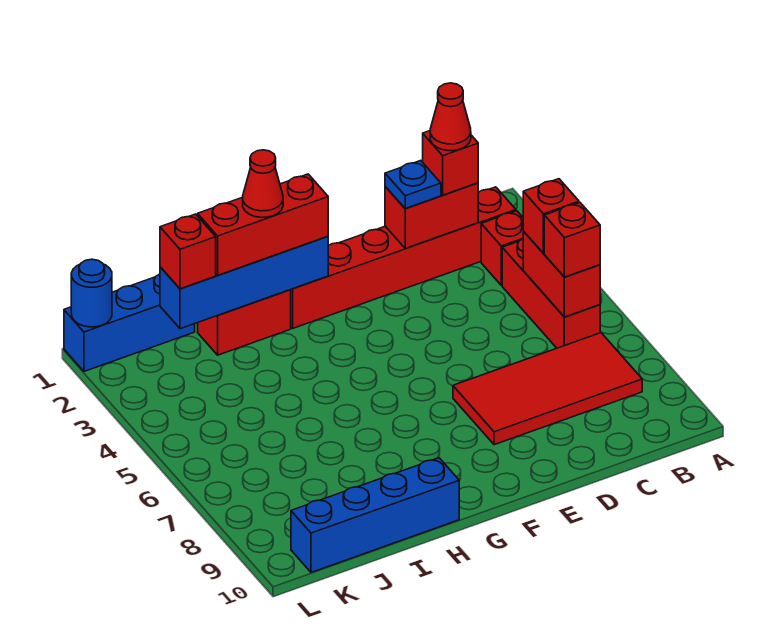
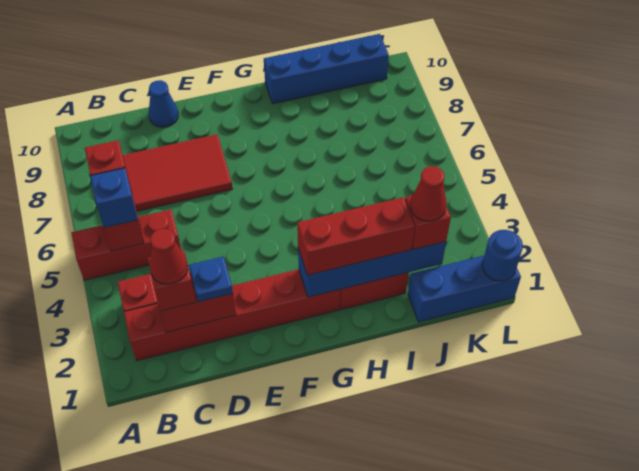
red 1x3 brick [502,239,600,348] -> red 1x3 brick turned to [71,210,181,280]
red 1x1 brick [523,179,579,253] -> blue 1x1 brick [91,168,138,228]
none -> blue 1x1 cone [149,80,178,127]
red 1x1 cone [243,150,283,218] -> red 1x1 cone moved to [410,166,447,221]

